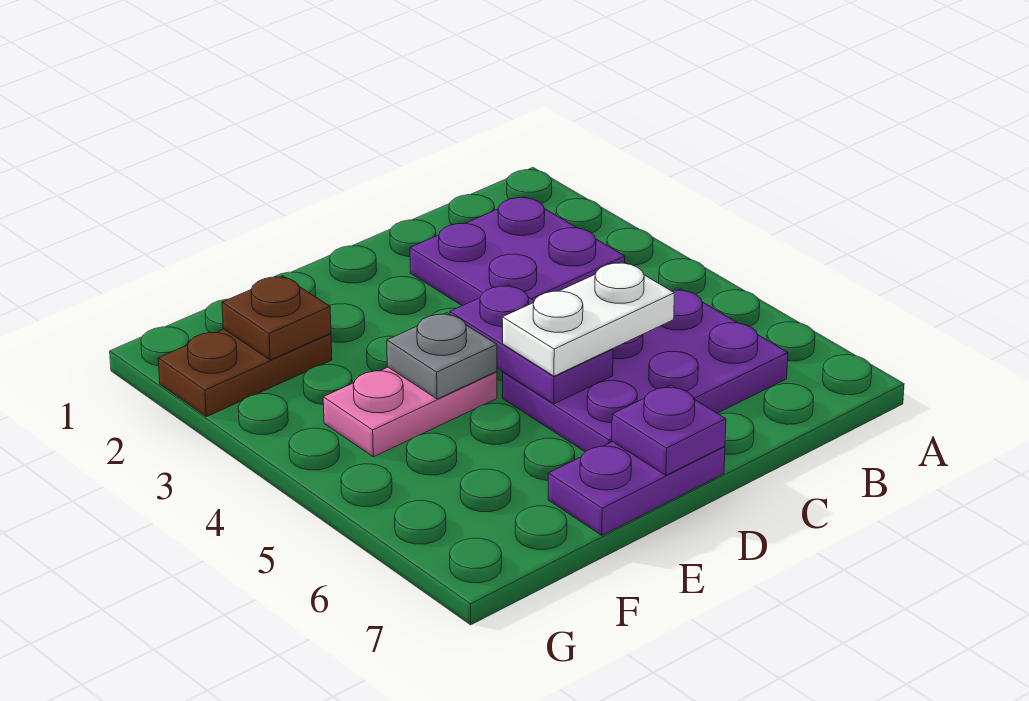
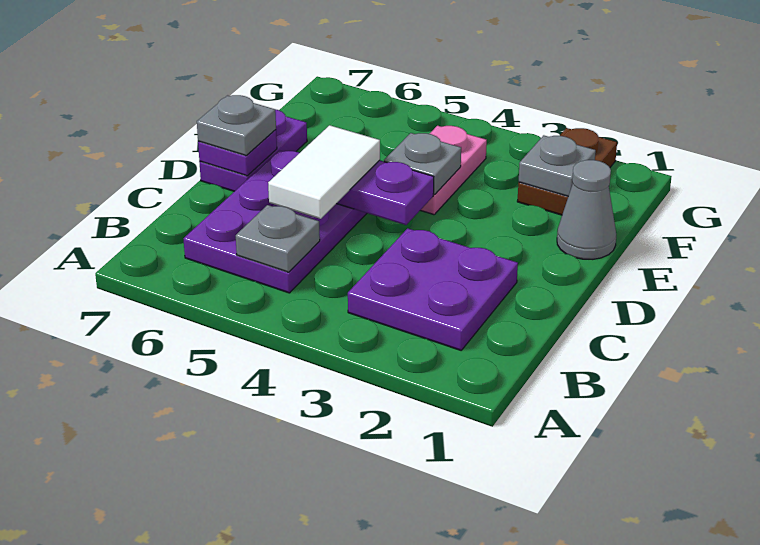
none -> grey 1x1 plate [236,205,320,272]
white 1x2 plate [502,262,674,376] -> white 1x2 tile [268,125,380,219]
none -> grey 1x1 plate [197,95,276,156]
none -> grey 1x1 cone [557,160,616,259]
brown 1x1 plate [222,276,331,360] -> grey 1x1 plate [519,135,596,196]

